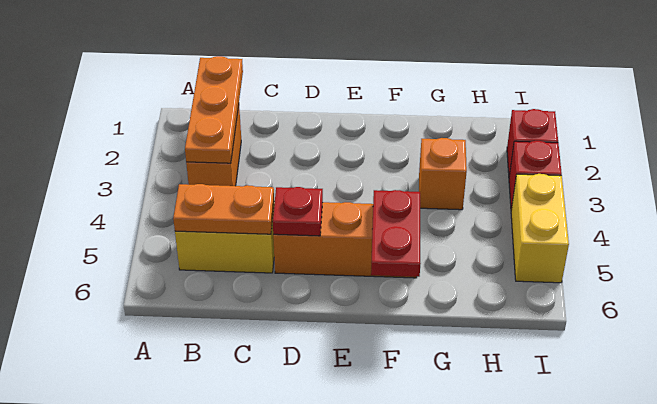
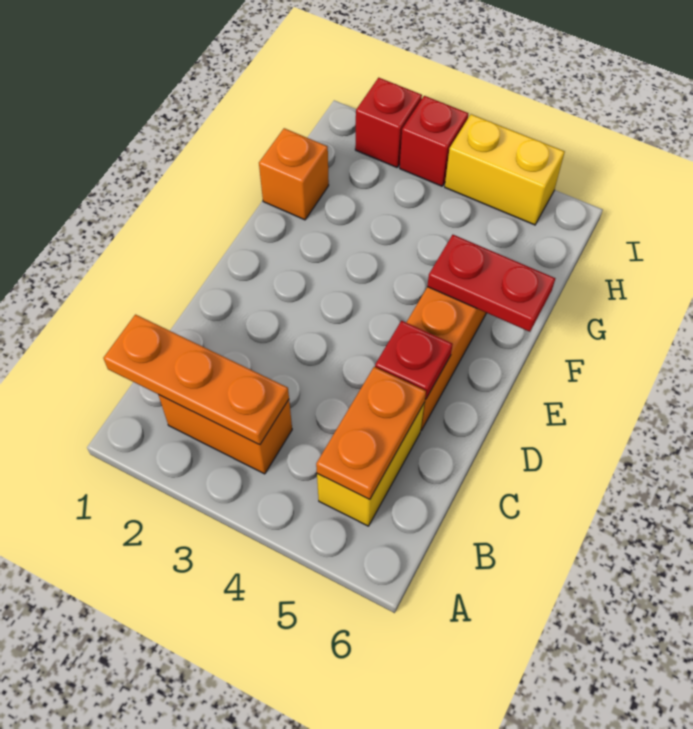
orange 1x1 brick [419,138,467,210] -> orange 1x1 brick moved to [259,128,329,220]

